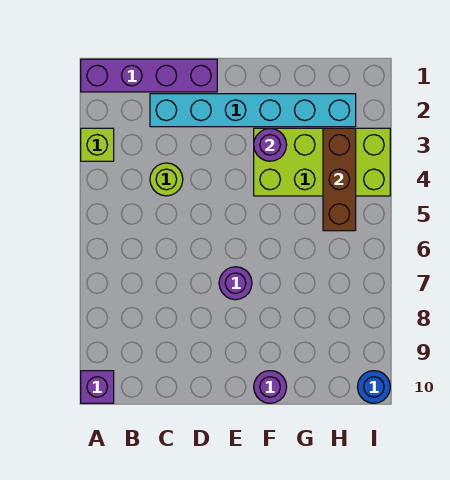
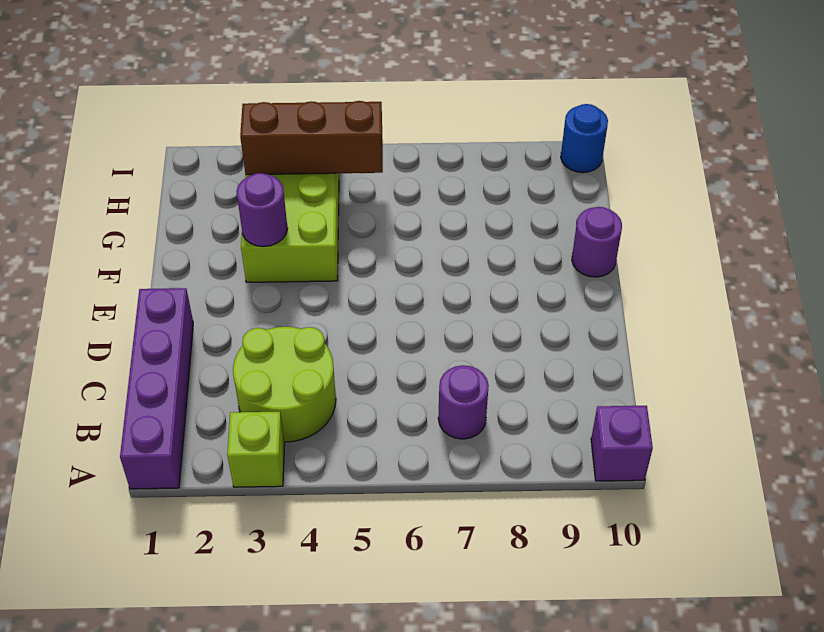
cyan 1x6 brick [150,94,356,127] -> none
lime 1x1 round brick [150,163,183,196] -> lime 2x2 round brick [233,327,336,442]
purple 1x1 round brick [219,267,252,300] -> purple 1x1 round brick moved to [438,365,489,439]

